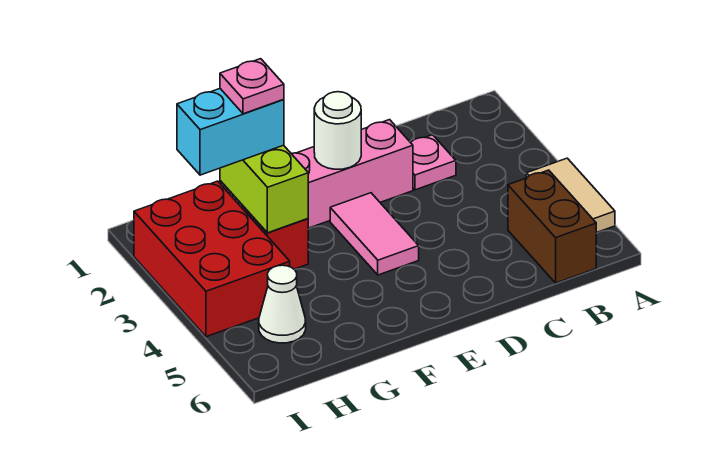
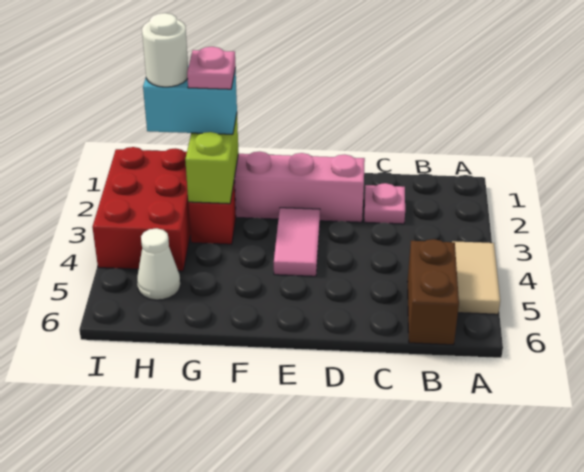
white 1x1 round brick [314,92,361,169] -> white 1x1 round brick moved to [142,13,188,87]

